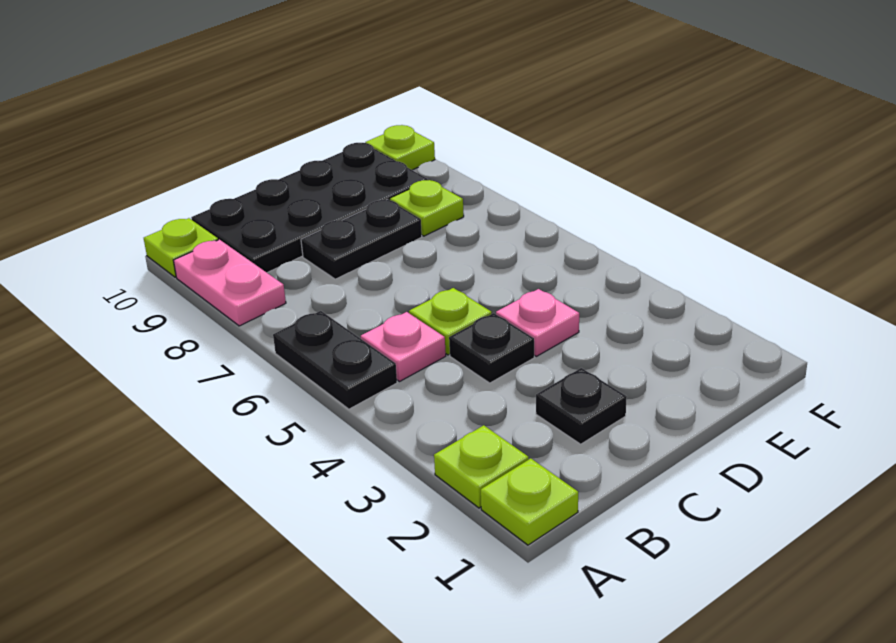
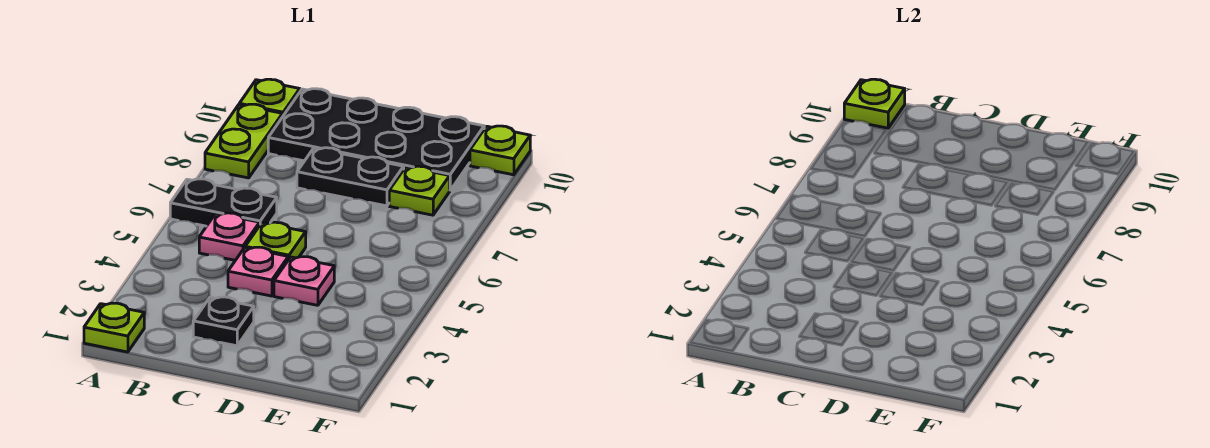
lime 1x1 plate [434,425,529,508] -> lime 1x1 plate moved to [844,79,905,128]
black 1x2 plate [273,311,397,409] -> black 1x2 plate turned to [170,179,277,226]
pink 1x2 plate [173,240,286,326] -> lime 1x2 plate [205,104,283,178]
black 1x1 plate [449,313,534,383] -> pink 1x1 plate [228,247,288,296]

